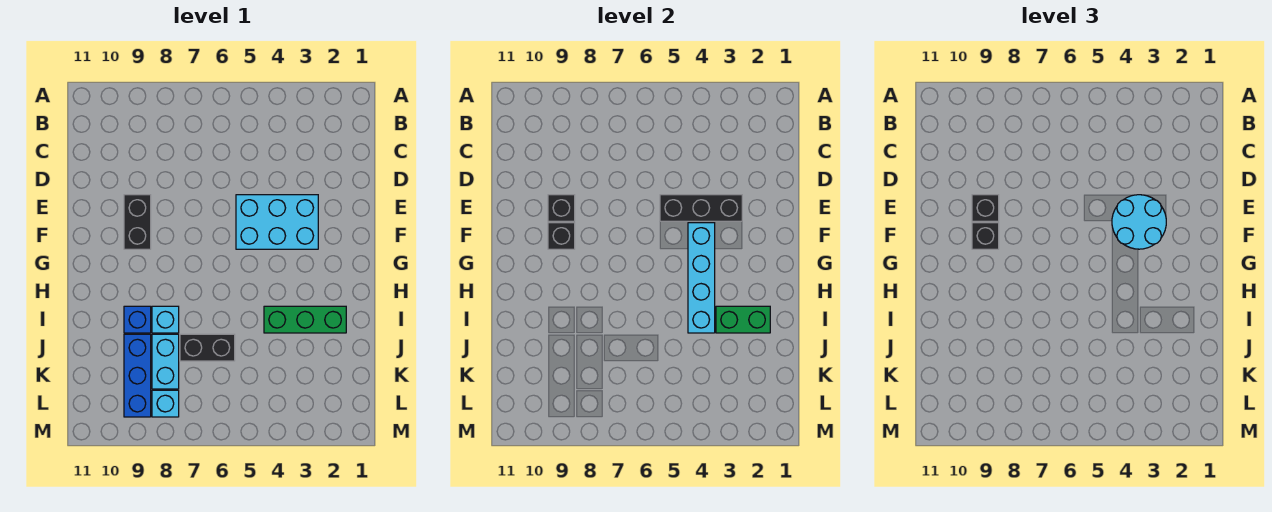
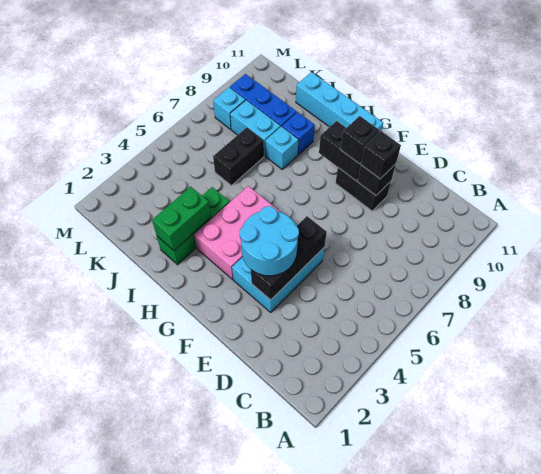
cyan 1x4 brick [688,223,715,333] -> cyan 1x4 brick moved to [296,72,383,132]
black 1x1 brick [548,223,575,249] -> black 1x2 brick [319,121,361,181]
none -> pink 2x3 brick [194,186,280,279]

